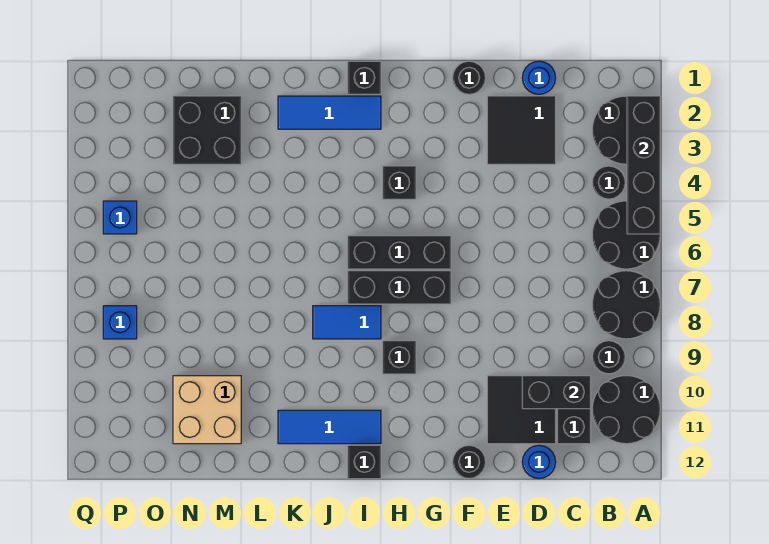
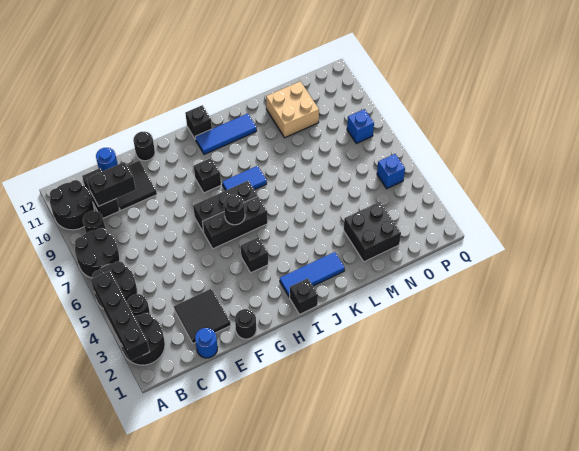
none -> black 1x1 round brick [224,195,245,225]

